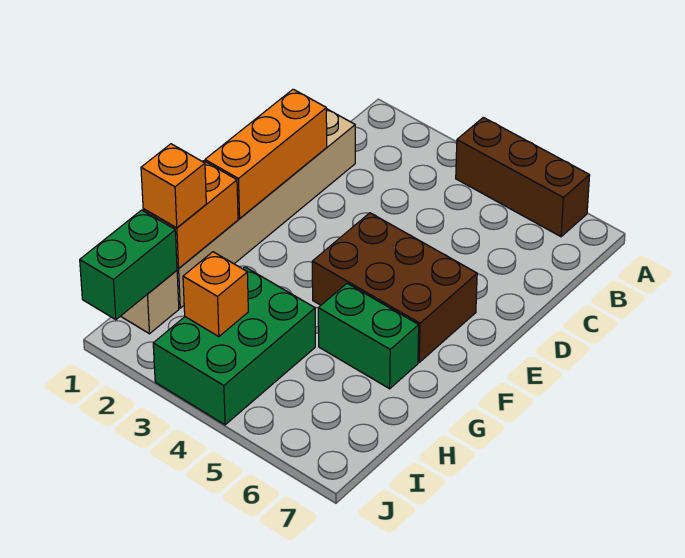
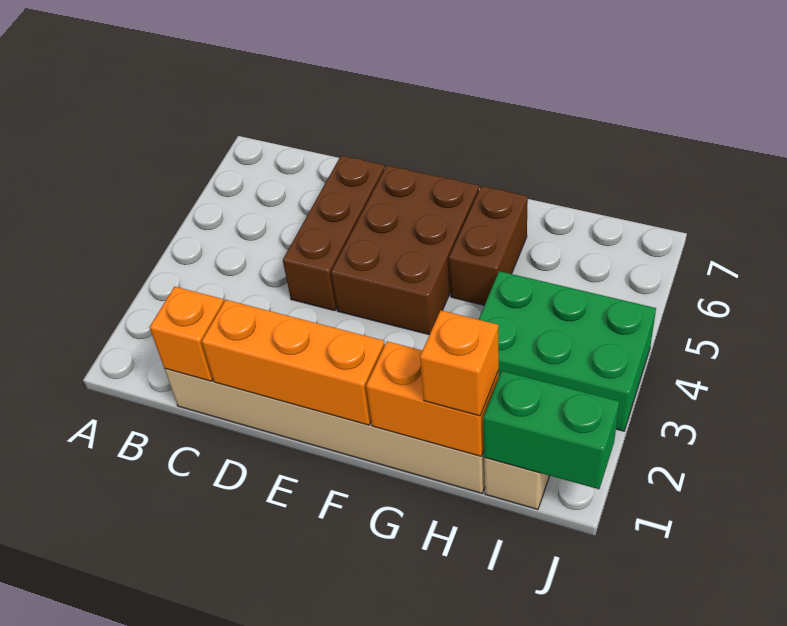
brown 1x3 brick [456,117,590,237] -> brown 1x3 brick moved to [283,156,385,311]
green 1x2 brick [318,283,419,389] -> brown 1x2 brick [449,186,528,305]
orange 1x1 brick [183,252,248,337] -> orange 1x1 brick moved to [150,287,224,381]

